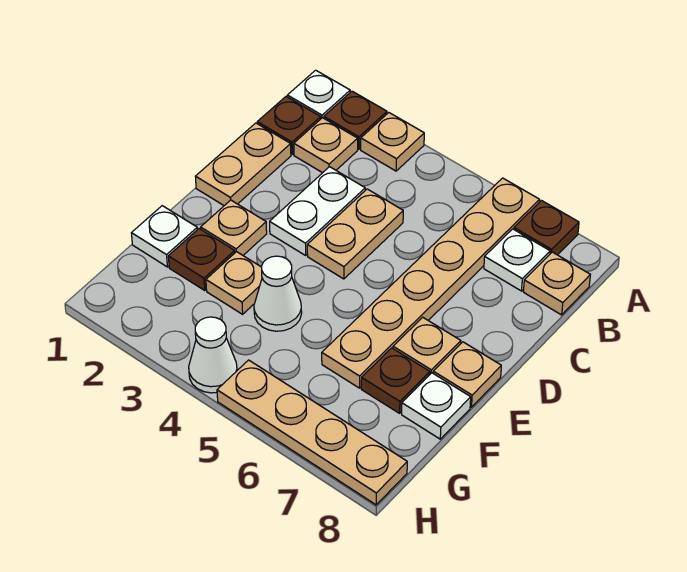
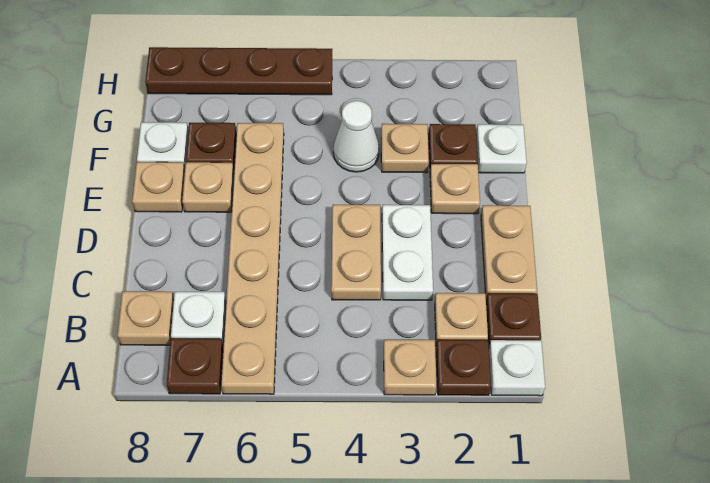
white 1x1 cone [189,317,237,393] -> none
tan 1x4 plate [217,360,407,505] -> brown 1x4 plate [145,47,332,95]

